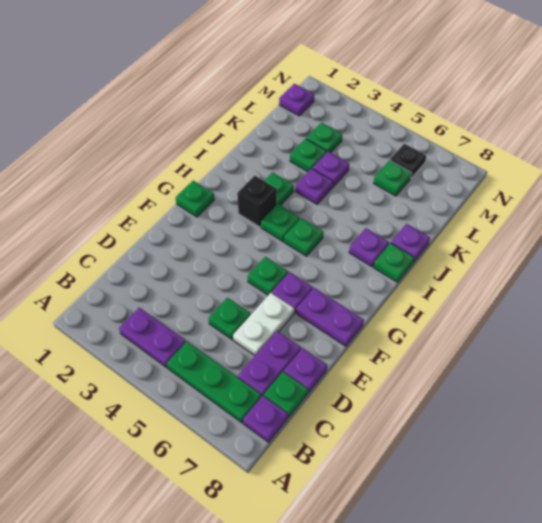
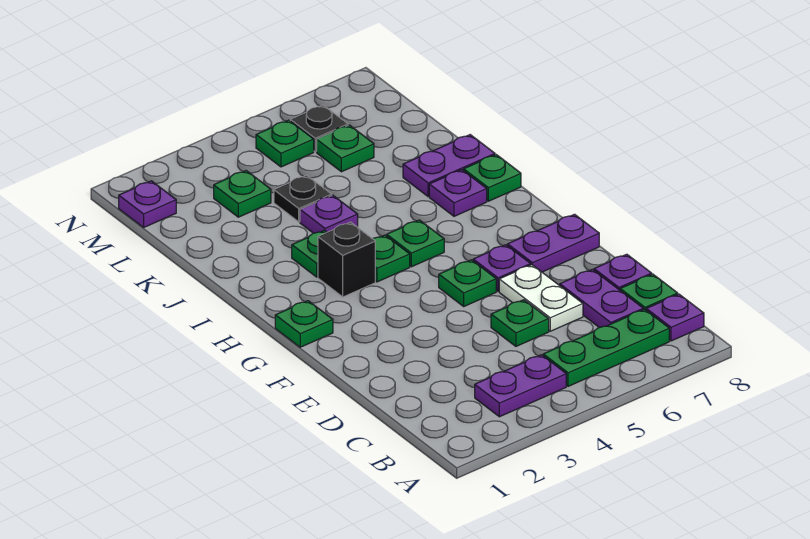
purple 1x1 plate [391,224,430,262] -> purple 1x2 plate [403,135,495,196]
green 1x1 plate [290,139,327,172] -> green 1x1 plate moved to [256,120,314,167]
purple 1x1 plate [312,152,349,187] -> black 1x1 plate [274,175,332,222]

